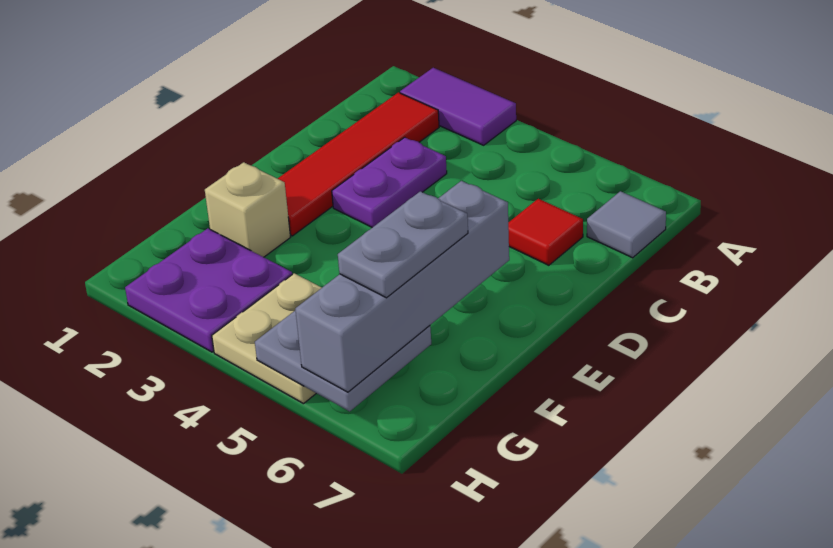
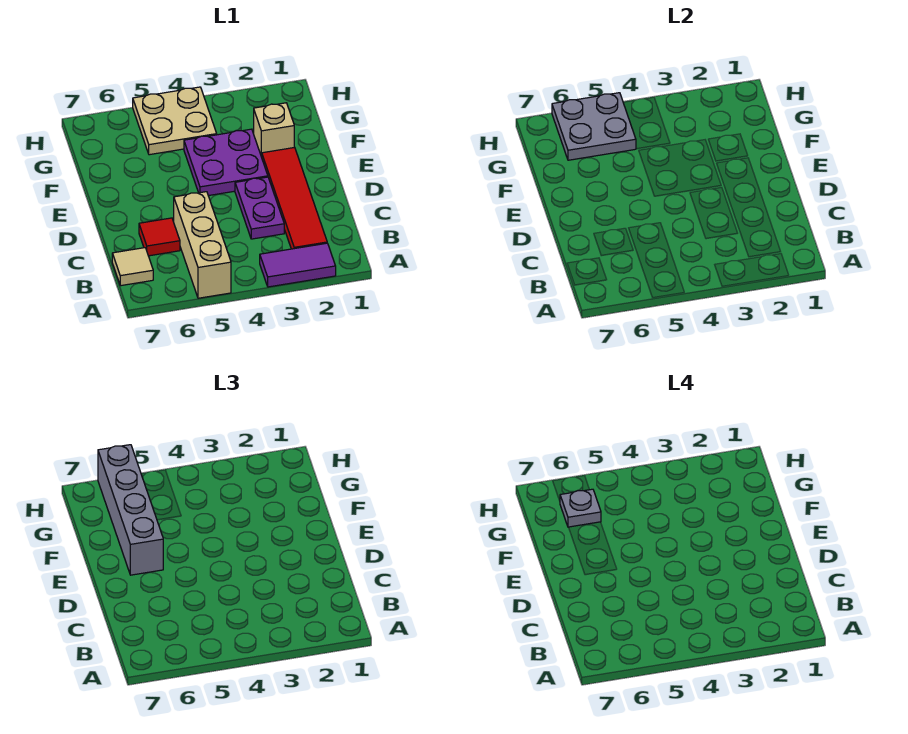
none -> tan 1x3 brick [174,192,231,298]
grey 1x1 tile [587,191,666,258] -> tan 1x1 tile [112,248,153,286]
grey 1x2 plate [338,191,468,298] -> grey 1x1 plate [560,489,601,527]
purple 2x2 plate [125,228,292,352] -> purple 2x2 plate moved to [184,129,268,196]

